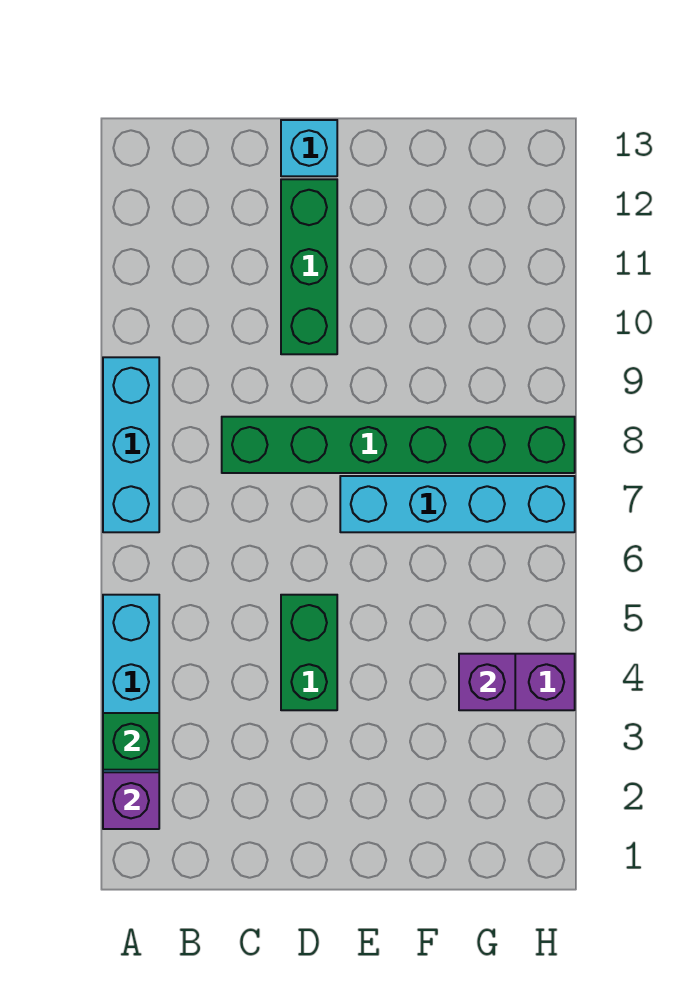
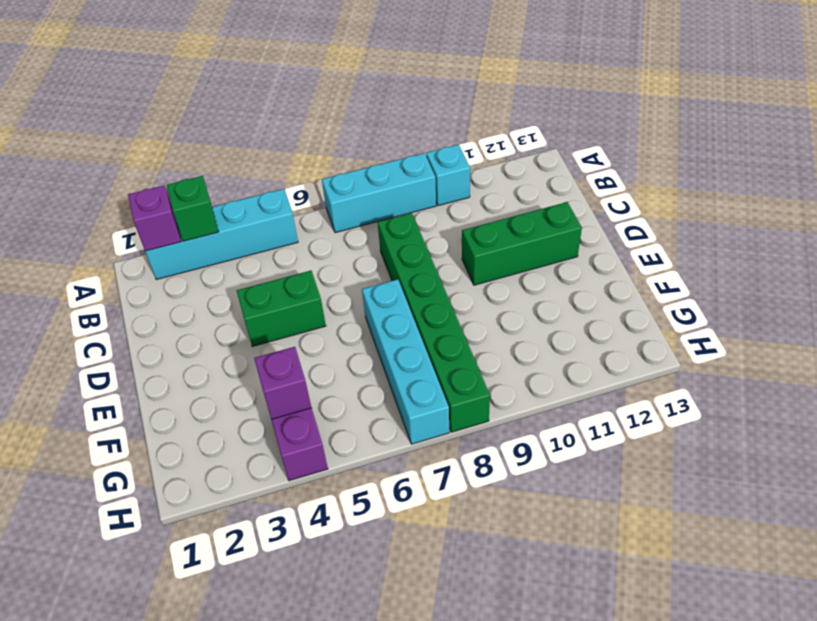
cyan 1x1 brick [281,120,337,176] -> cyan 1x1 brick moved to [426,145,470,206]

